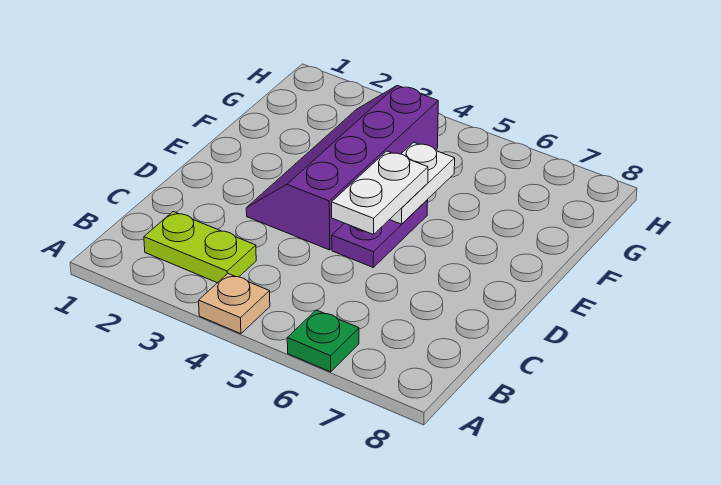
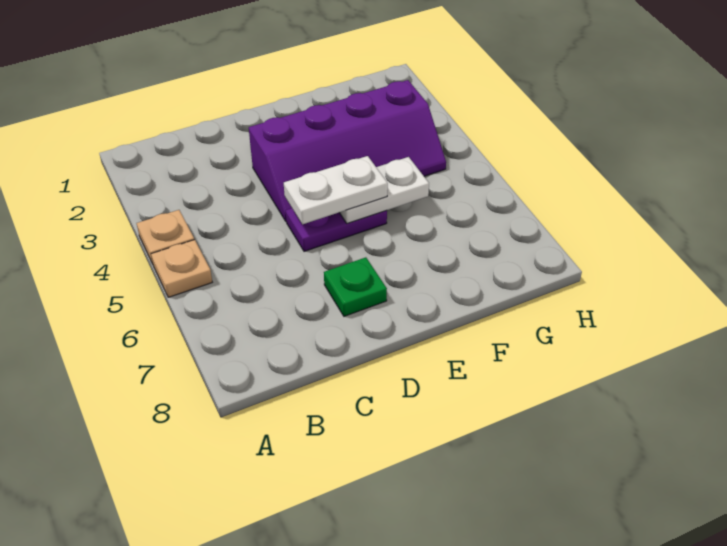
none -> tan 1x1 plate [151,240,212,297]
green 1x1 plate [287,310,359,372] -> green 1x1 plate moved to [324,257,387,316]
lime 1x2 plate [144,212,256,283] -> none
purple 2x4 slope [246,85,438,250] -> purple 2x4 slope turned to [249,80,446,221]

